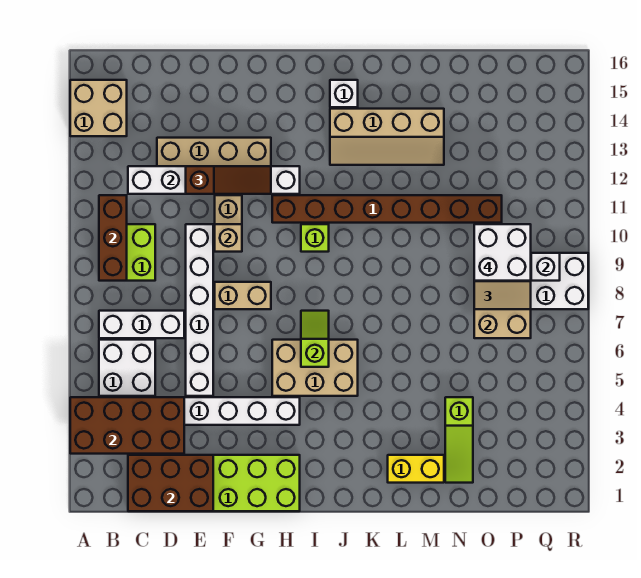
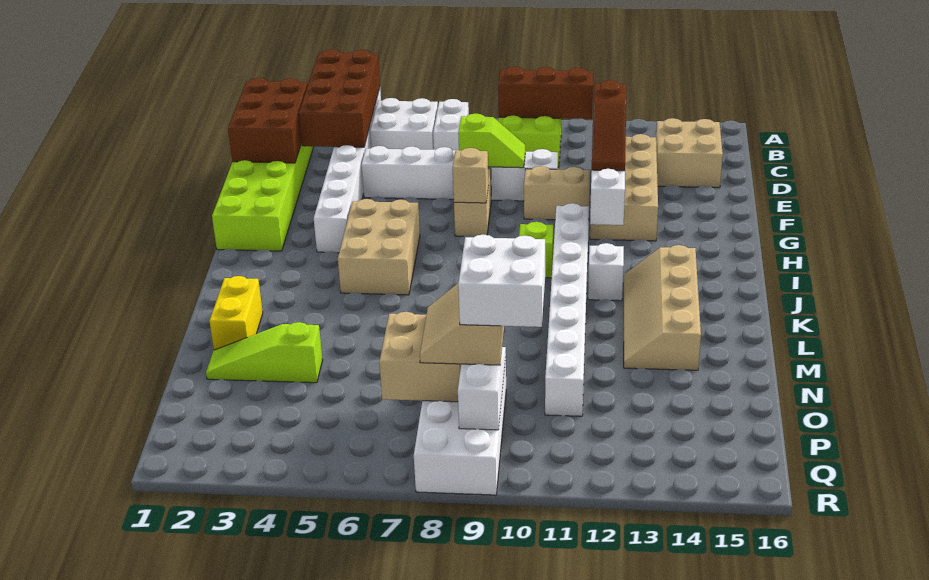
tan 2x2 brick [70,80,127,136] -> tan 2x2 brick moved to [656,118,723,188]
white 1x3 brick [99,311,184,338] -> white 1x2 brick [433,99,469,150]
tan 1x1 brick [215,224,242,252] -> tan 1x1 brick moved to [453,148,489,203]
brown 1x8 brick [272,195,502,223] -> white 1x8 brick [545,203,589,416]
lime 1x2 slope [301,311,329,367] -> lime 1x2 slope moved to [458,114,526,168]
white 1x1 brick [330,80,358,107] -> white 1x1 brick moved to [588,243,624,301]

